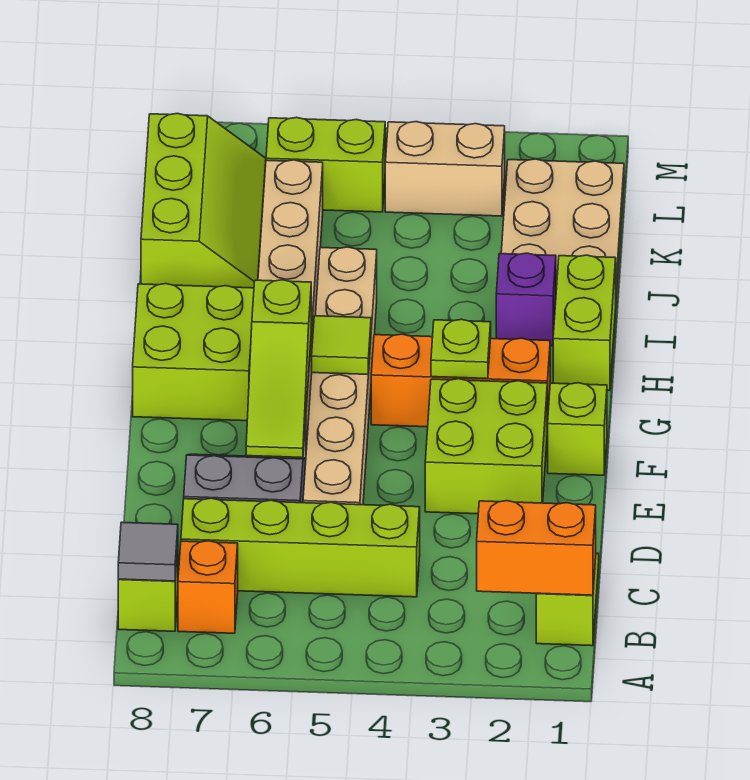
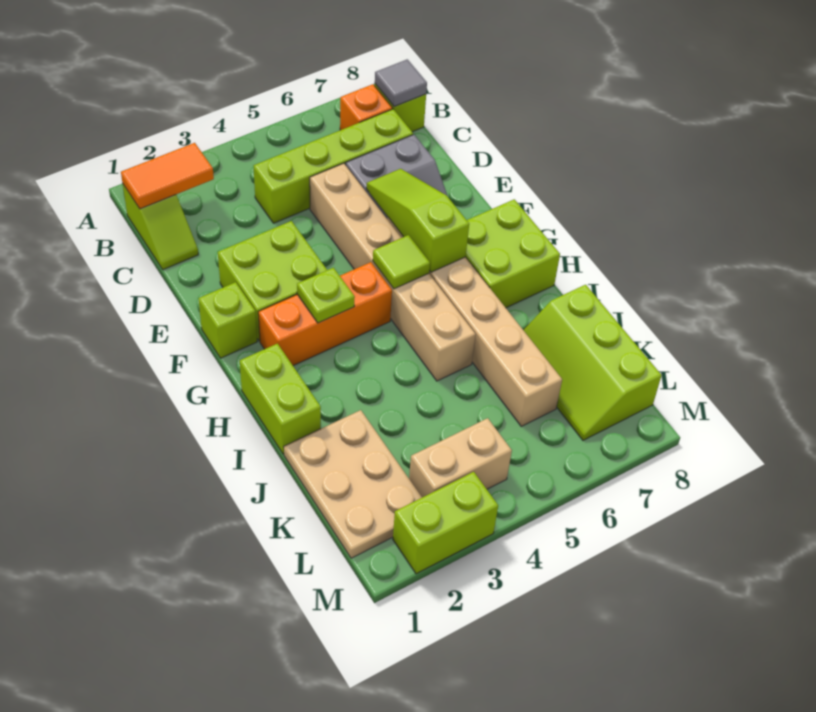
orange 1x2 brick [477,501,596,595] -> orange 1x2 tile [121,143,214,209]
purple 1x1 brick [496,253,556,346] -> none
lime 1x2 brick [266,117,385,212] -> lime 1x2 brick moved to [393,472,498,574]

